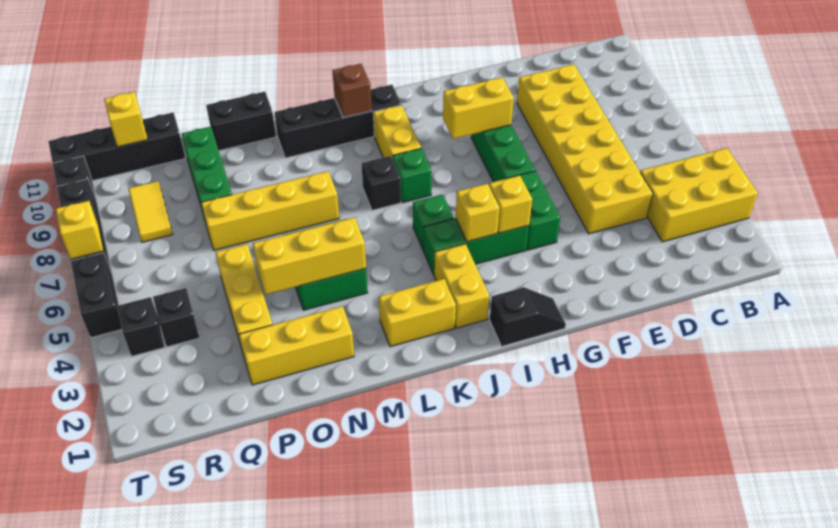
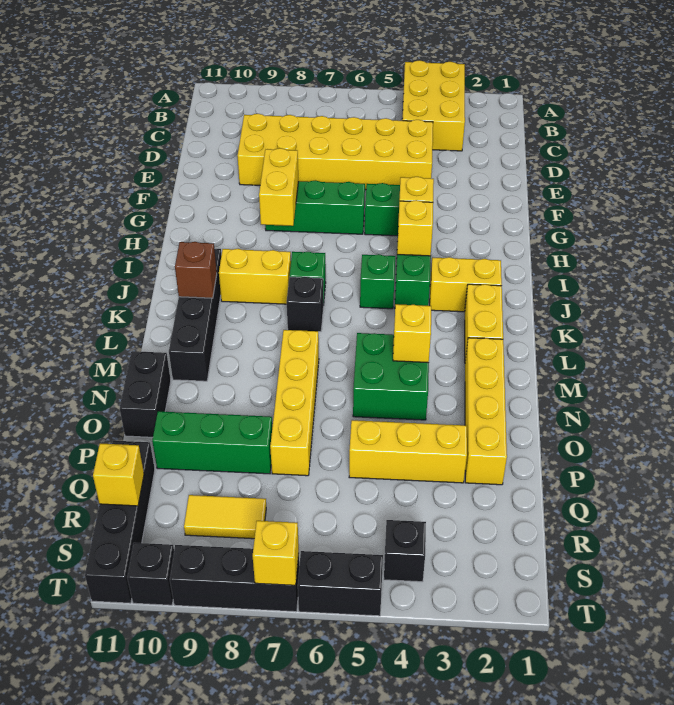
black 1x2 slope [490,287,566,346] -> none
yellow 1x3 brick [253,217,366,295] -> yellow 1x1 brick [393,304,431,363]
yellow 1x3 brick [239,306,354,385] -> yellow 1x4 brick [465,338,507,485]
black 1x1 brick [153,288,200,347] -> none

